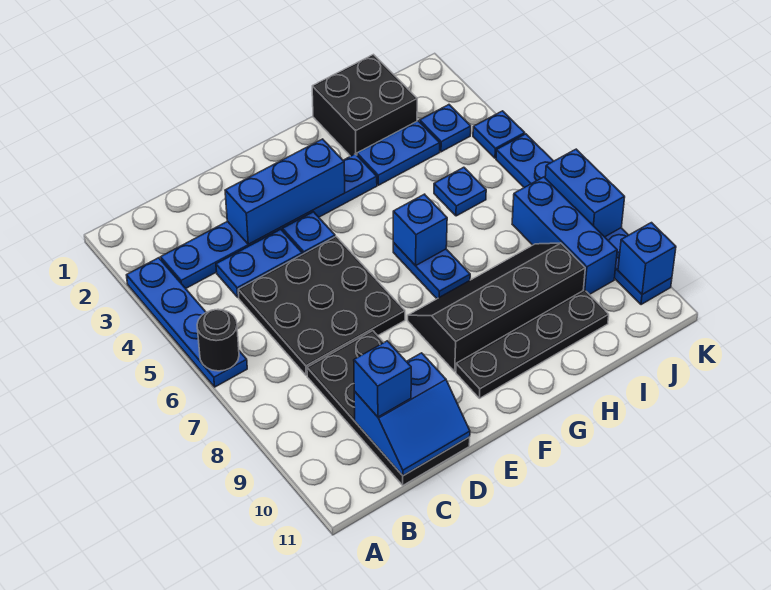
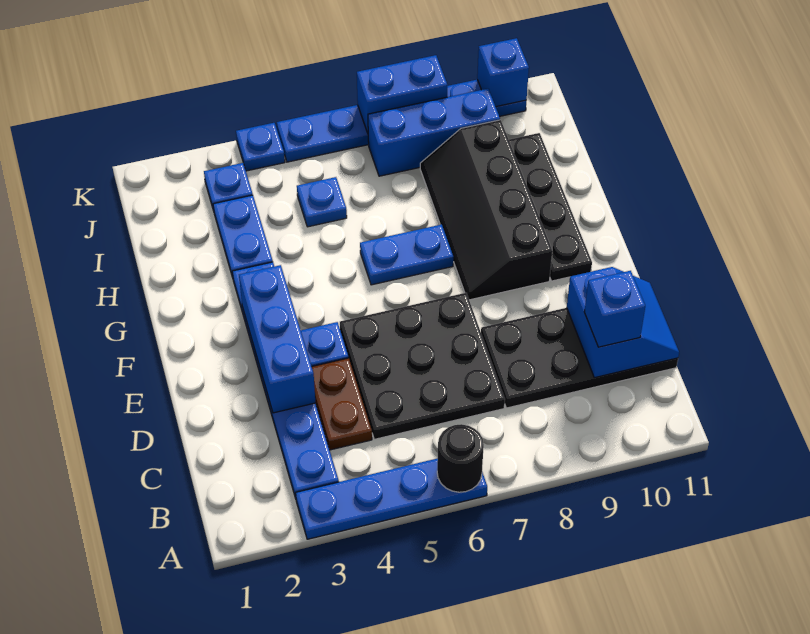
blue 1x2 plate [216,229,302,297] -> brown 1x2 plate [312,358,372,450]
blue 1x1 brick [393,194,447,266] -> none
black 2x2 brick [312,54,417,156] -> none

